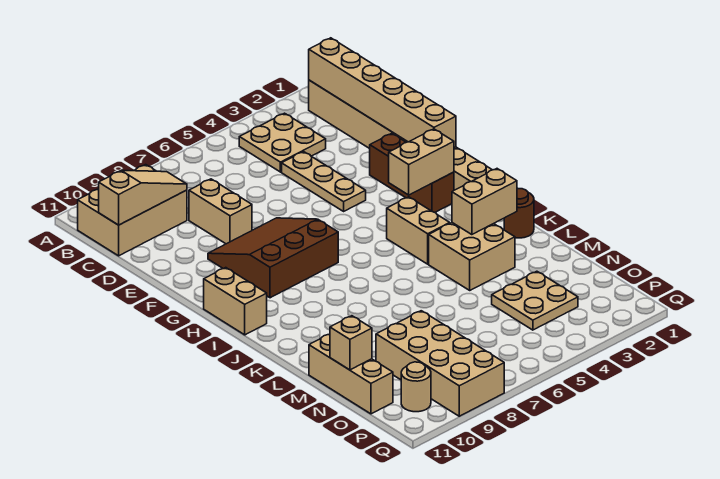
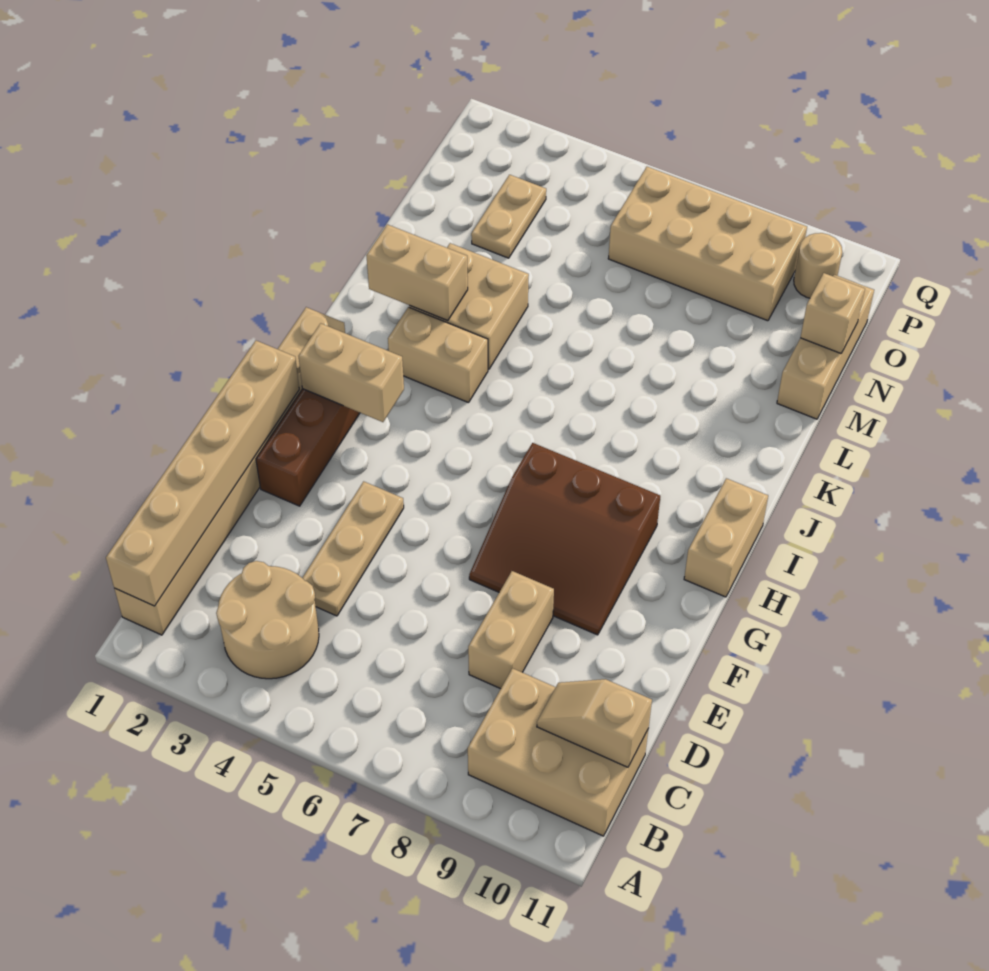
tan 2x2 plate [239,113,326,172] -> tan 2x2 round brick [216,561,319,679]
tan 1x3 slope [99,170,187,225] -> tan 1x2 slope [537,679,652,767]
tan 1x2 brick [387,197,450,264] -> tan 1x2 brick turned to [388,307,488,403]
brown 1x1 round brick [504,188,534,238] -> none
tan 2x2 plate [492,271,578,330] -> tan 1x2 plate [471,175,546,258]
tan 2x4 brick [376,311,504,416] -> tan 2x4 brick turned to [608,167,807,321]

